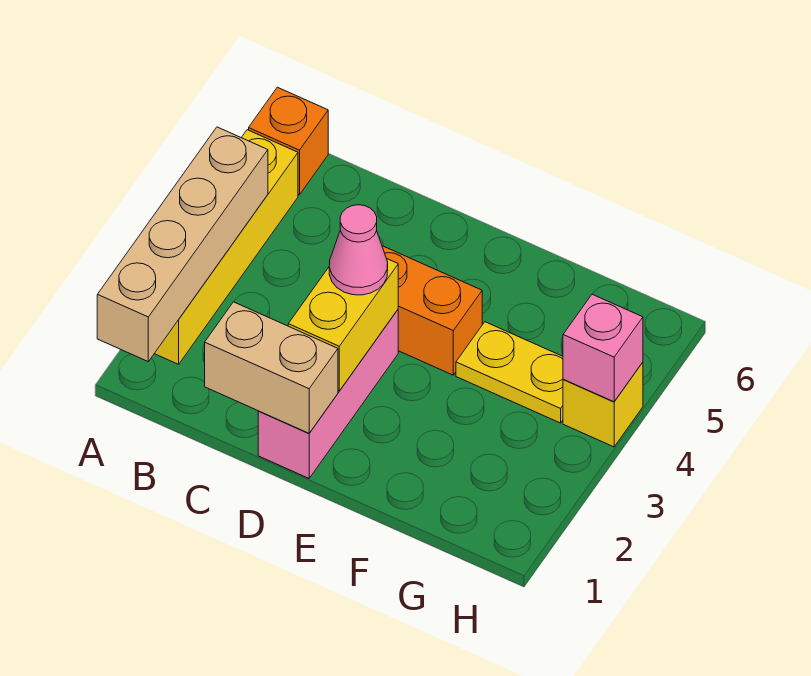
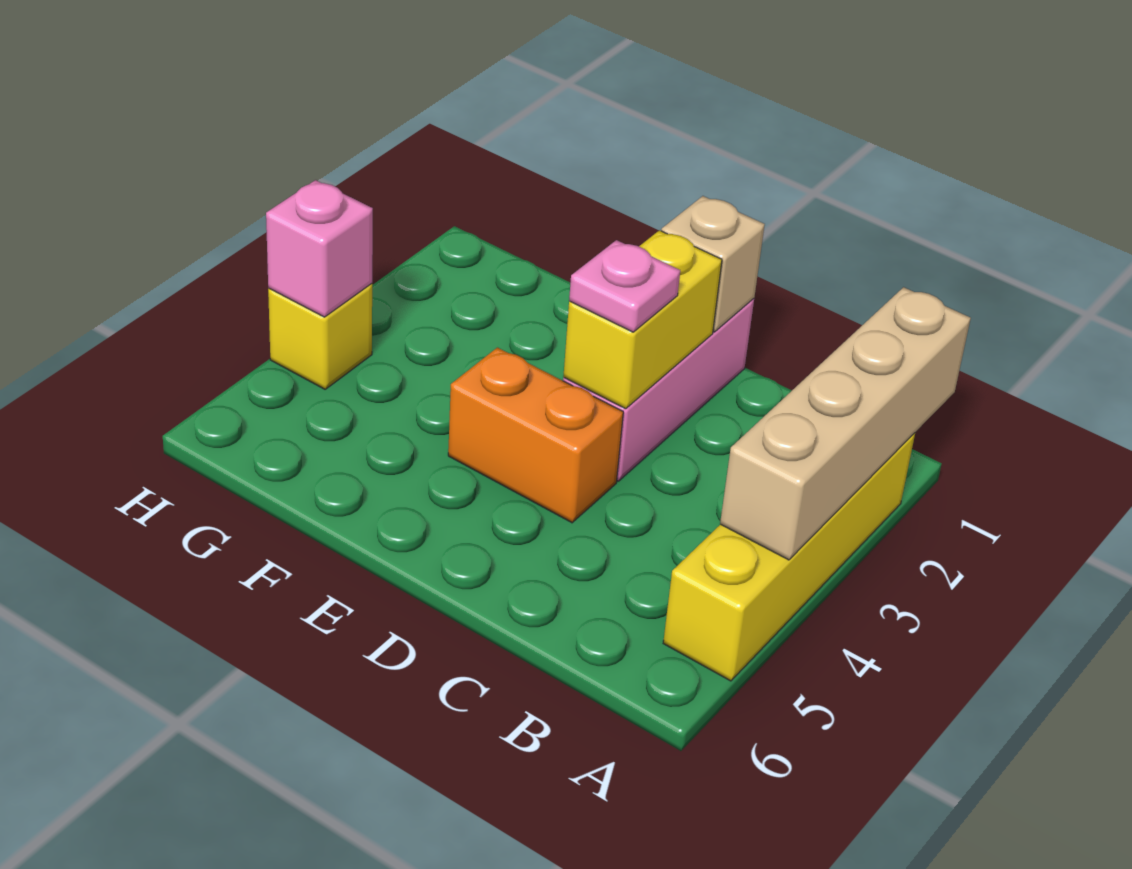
orange 1x1 brick [249,87,328,195] -> none
tan 1x2 brick [205,302,338,433] -> tan 1x1 brick [661,196,765,332]
pink 1x1 cone [329,205,388,295] -> pink 1x1 plate [569,240,680,332]
yellow 1x2 plate [456,322,563,423] -> none

